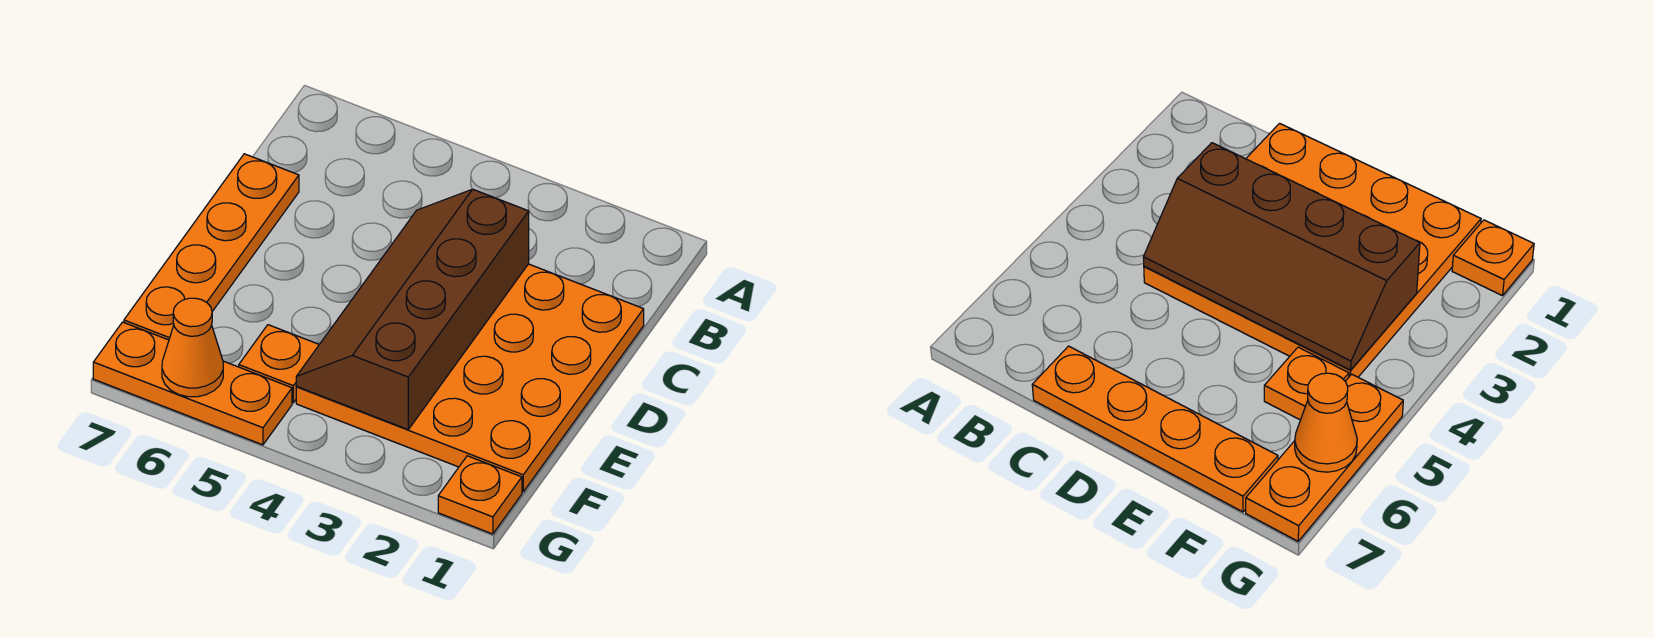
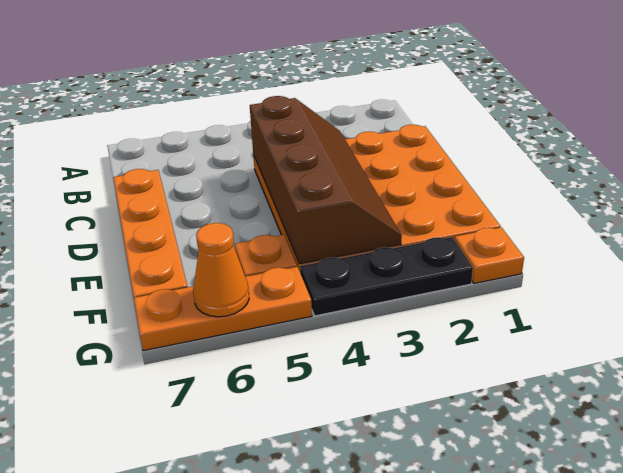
brown 2x4 slope [296,189,529,429] -> brown 2x4 slope turned to [250,96,402,264]
none -> black 1x3 plate [300,237,473,316]

